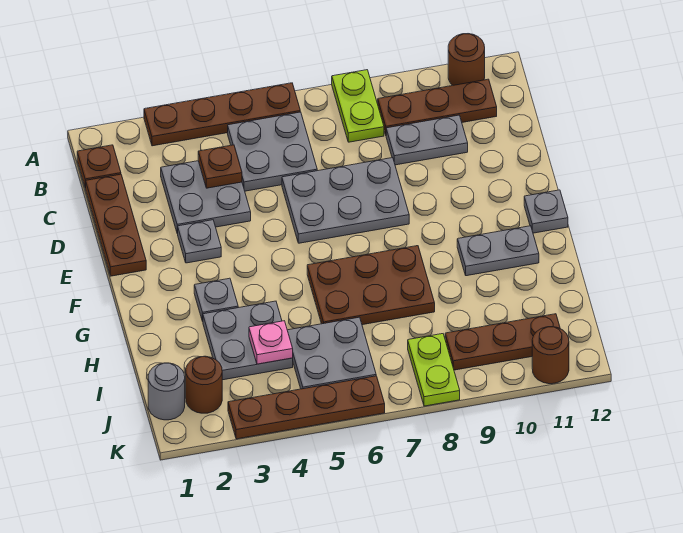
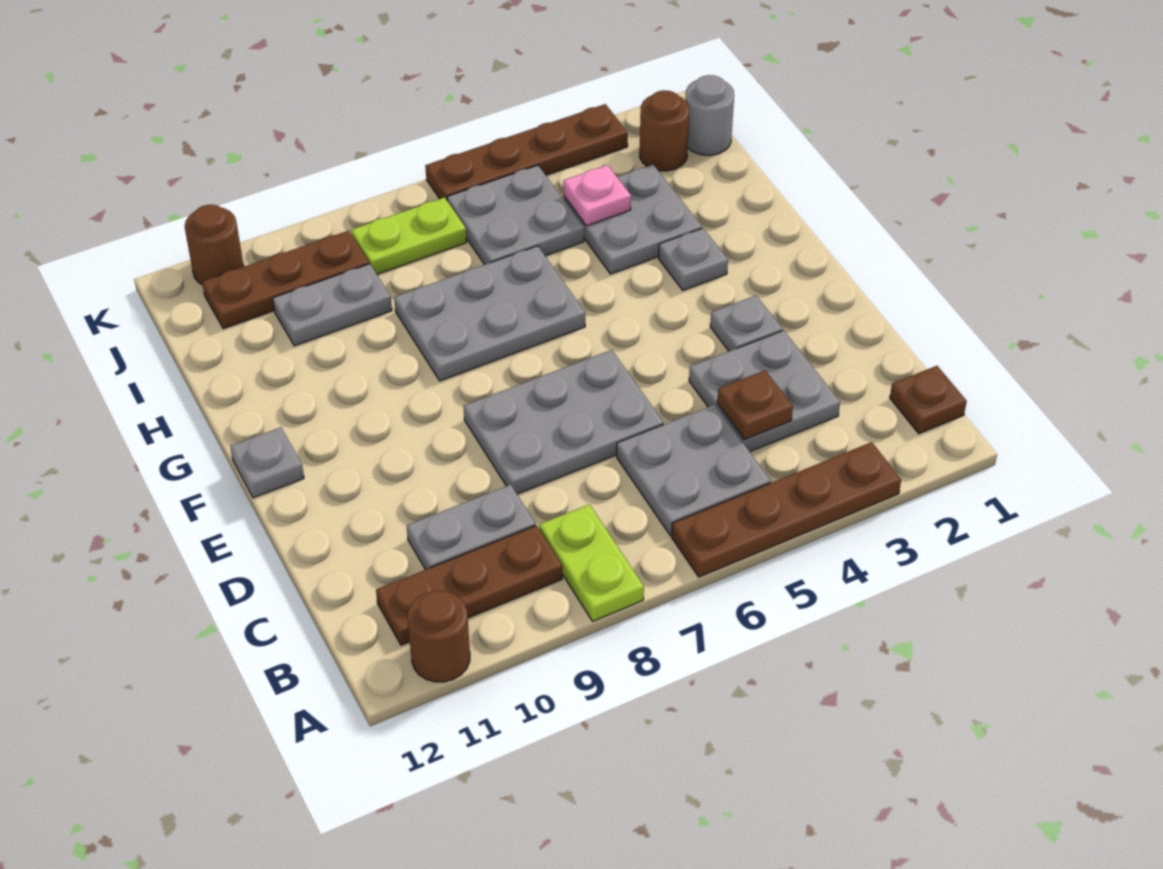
brown 1x3 plate [86,174,146,276] -> none
brown 2x3 plate [307,246,435,325] -> grey 2x3 plate [394,246,585,381]
grey 1x2 plate [457,226,539,276] -> grey 1x2 plate moved to [273,264,392,346]
lime 1x2 plate [408,334,460,406] -> lime 1x2 plate turned to [351,197,467,274]

